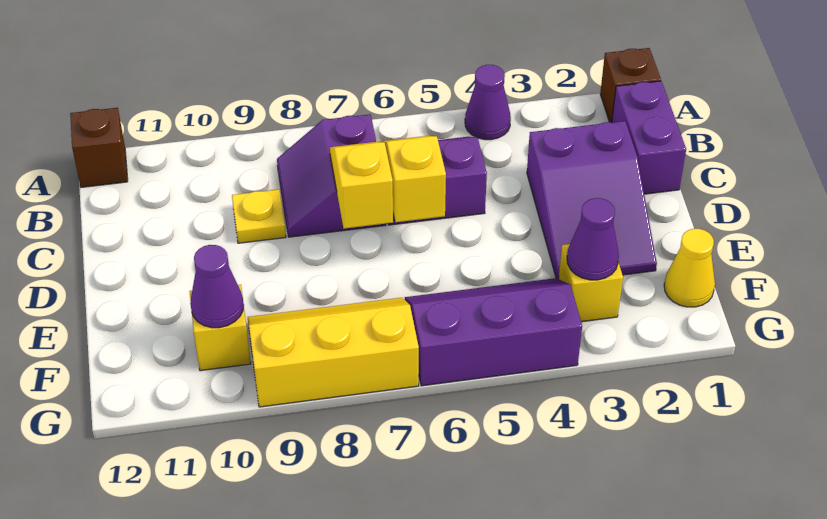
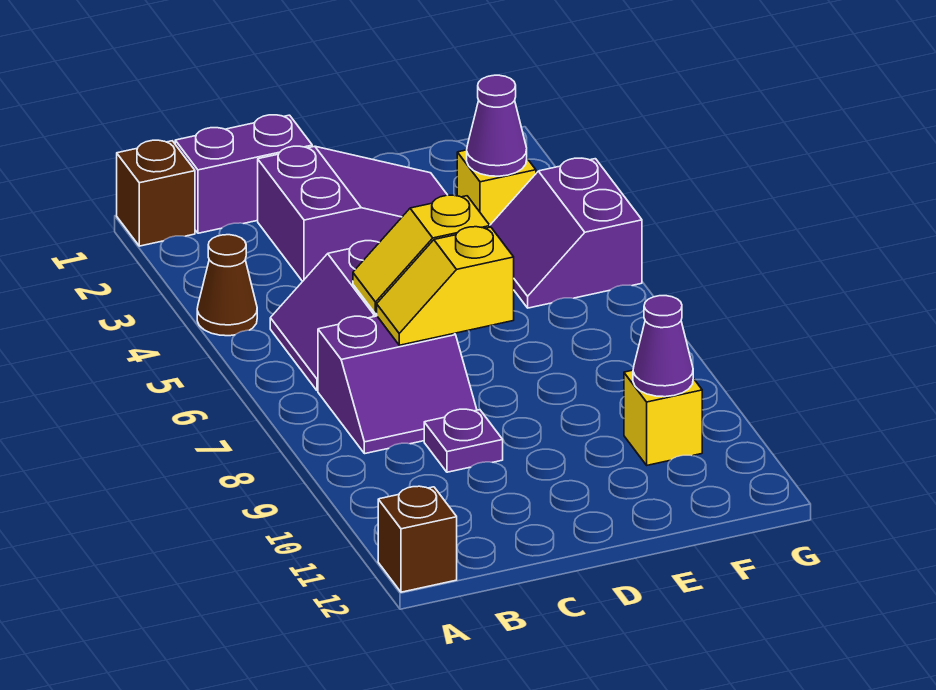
purple 1x1 cone [465,65,511,140] -> brown 1x1 cone [197,235,257,336]
yellow 1x1 plate [232,189,286,243] -> purple 1x1 plate [424,409,503,472]
yellow 1x1 cone [664,229,715,307] -> none
purple 2x3 slope [405,278,582,386] -> purple 2x2 slope [490,158,642,308]
yellow 2x3 slope [248,298,419,407] -> none

